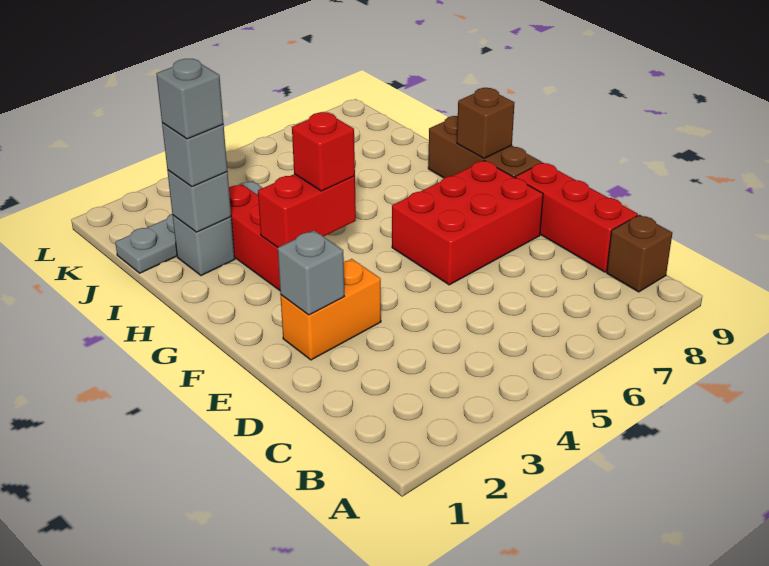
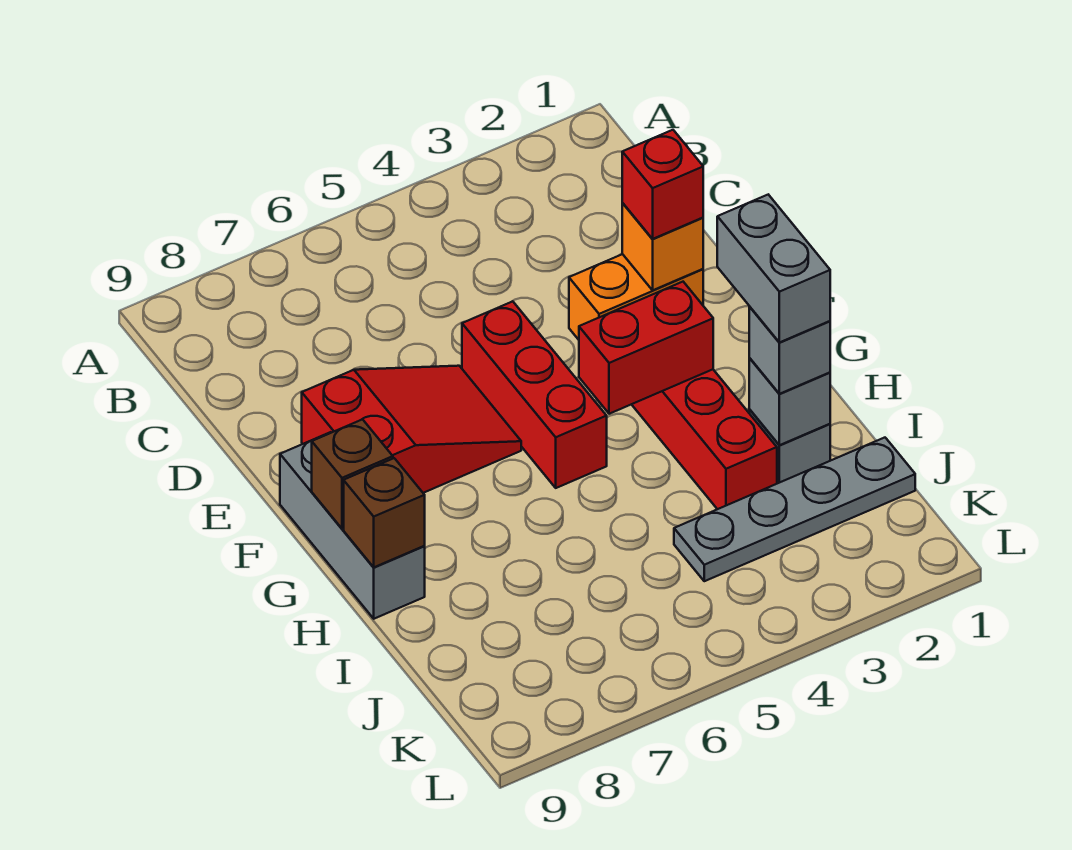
brown 1x1 brick [607,215,672,292] -> brown 1x1 brick moved to [344,458,425,567]
red 1x3 brick [515,163,638,272] -> red 1x3 brick moved to [462,301,607,488]
grey 1x1 brick [278,231,344,315] -> orange 1x1 brick [622,203,703,290]
red 2x3 brick [392,161,543,285] -> red 2x3 slope [302,366,521,493]
brown 1x3 brick [428,116,542,178] -> grey 1x3 brick [280,432,425,619]
red 1x1 brick [292,112,355,191] -> red 1x1 brick moved to [622,130,703,239]
grey 1x1 brick [156,59,224,139] -> grey 1x2 brick [717,195,830,342]

